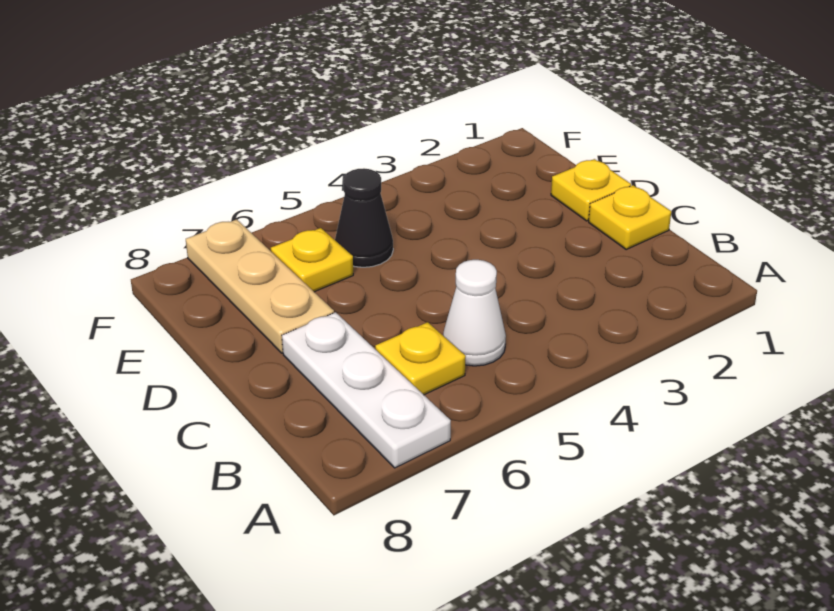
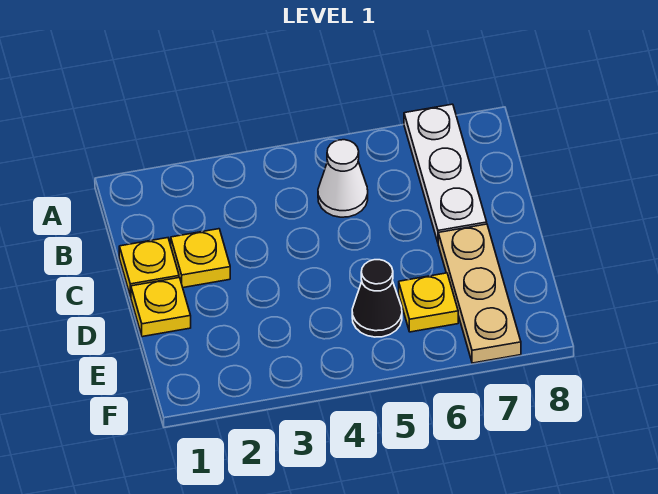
yellow 1x1 plate [375,322,466,395] -> yellow 1x1 plate moved to [171,229,230,288]

